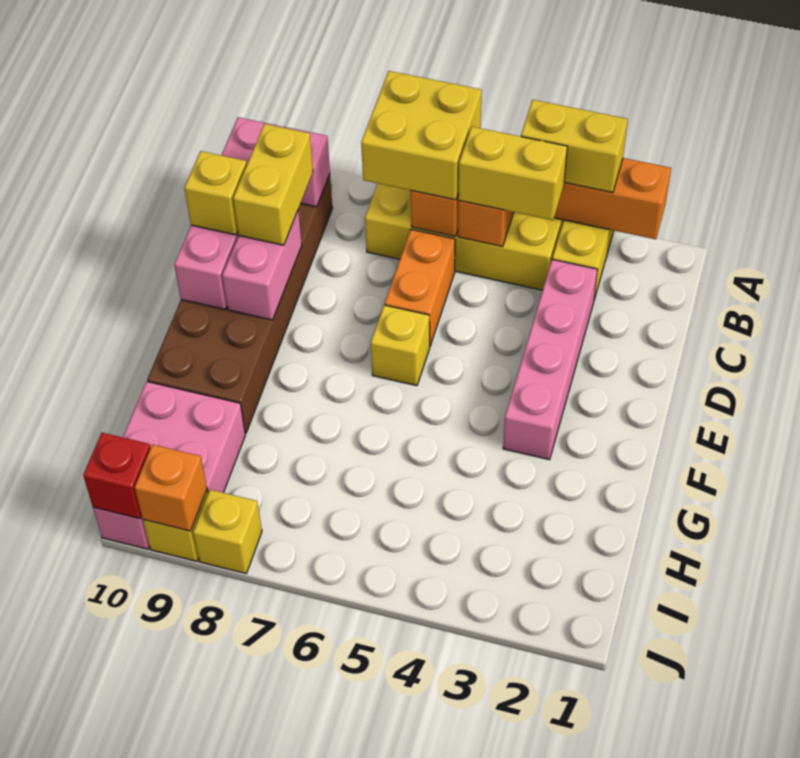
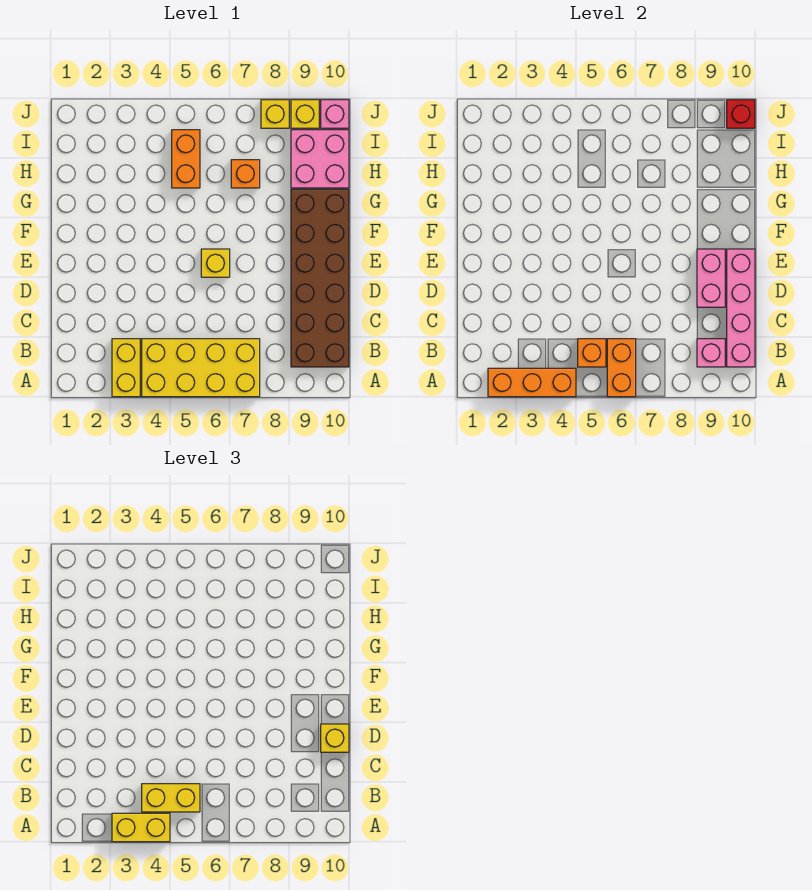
yellow 2x2 brick [361,71,482,200] -> none
pink 1x4 brick [503,260,598,460] -> none
orange 1x2 brick [385,229,455,346] -> orange 1x2 brick moved to [172,130,200,188]
yellow 1x2 brick [233,124,313,245] -> none
orange 1x1 brick [135,445,207,531] -> orange 1x1 brick moved to [231,160,260,188]

